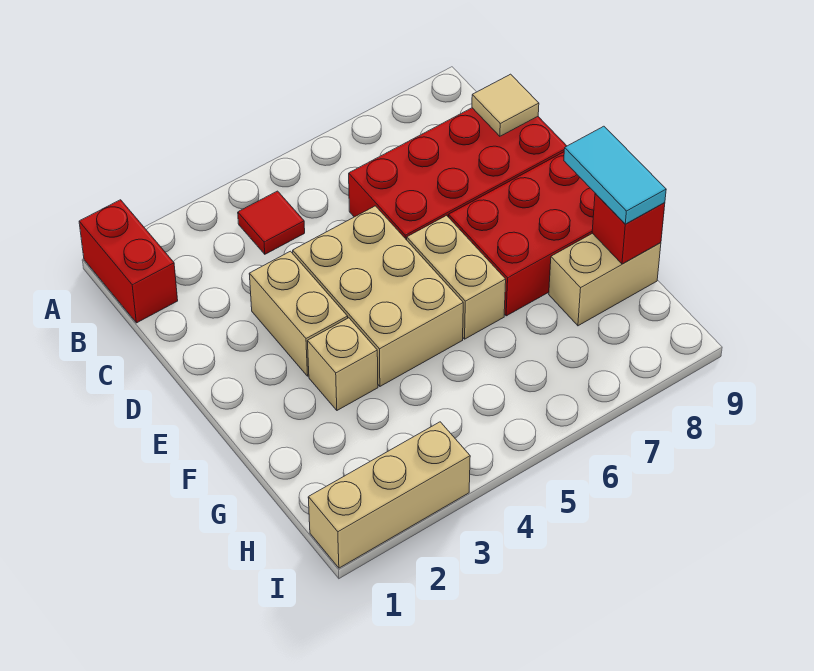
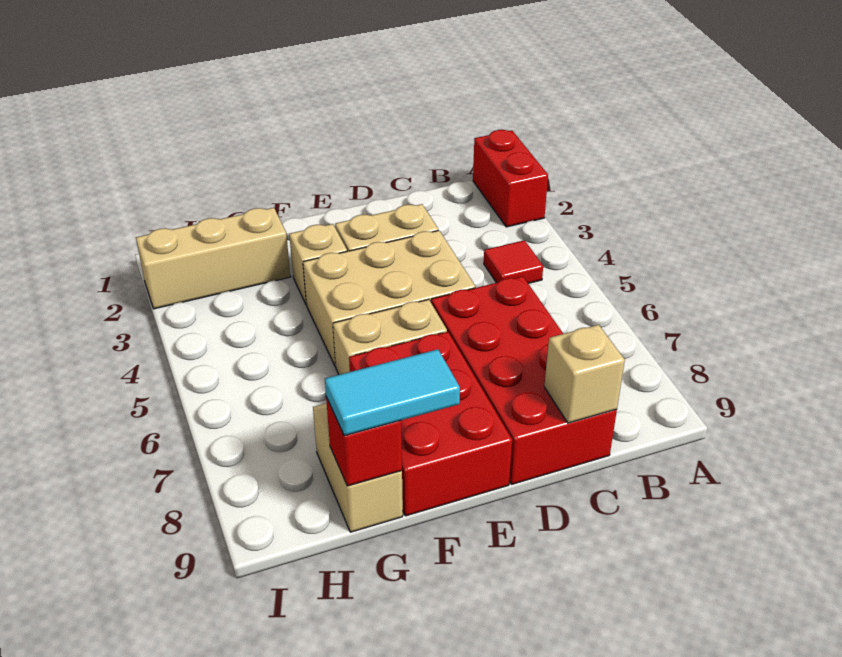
red 1x2 brick [79,200,178,323] -> red 1x2 brick turned to [473,130,548,227]
tan 1x1 tile [472,74,539,136] -> tan 1x1 brick [544,325,625,423]
tan 1x3 brick [308,422,470,568] -> tan 1x3 brick turned to [136,208,290,309]

